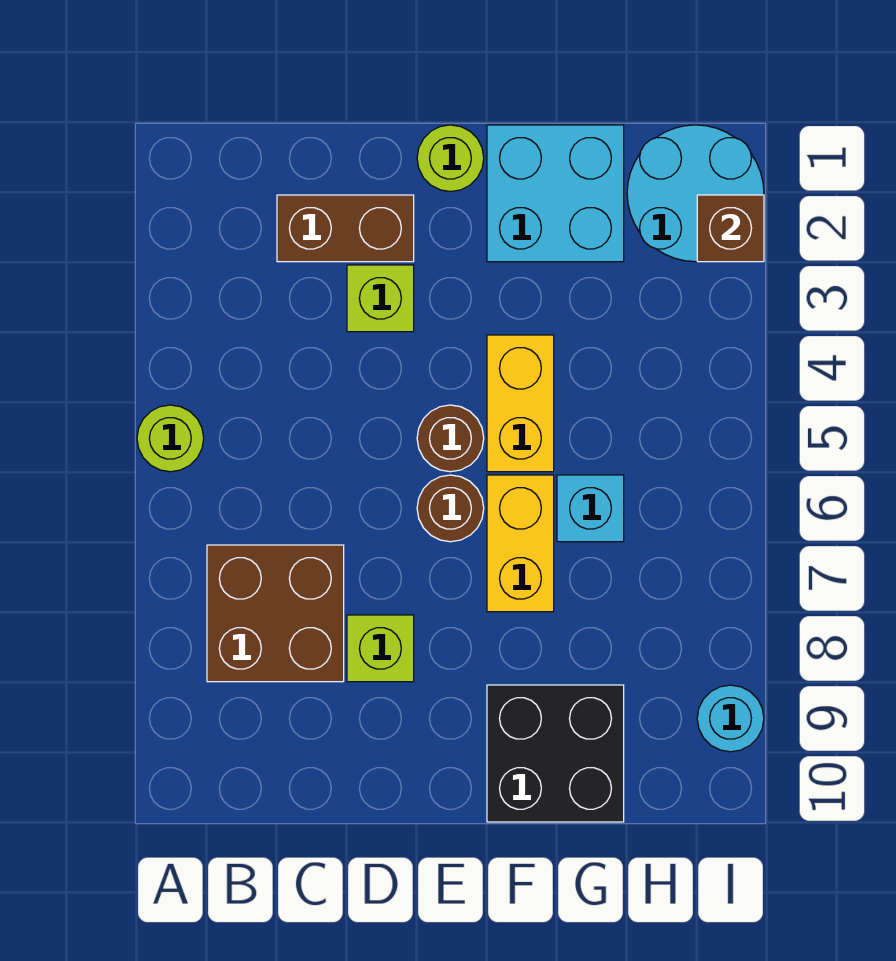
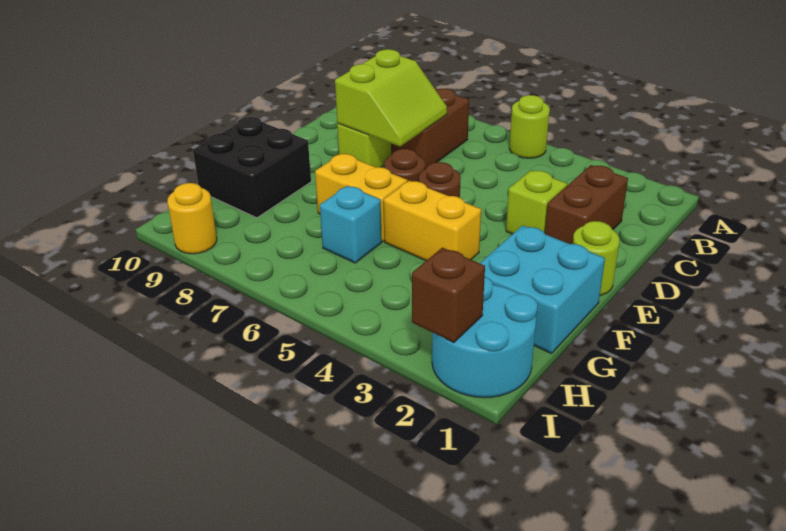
none -> lime 2x2 slope [335,49,447,147]
cyan 1x1 round brick [697,685,764,752] -> yellow 1x1 round brick [167,183,217,254]

